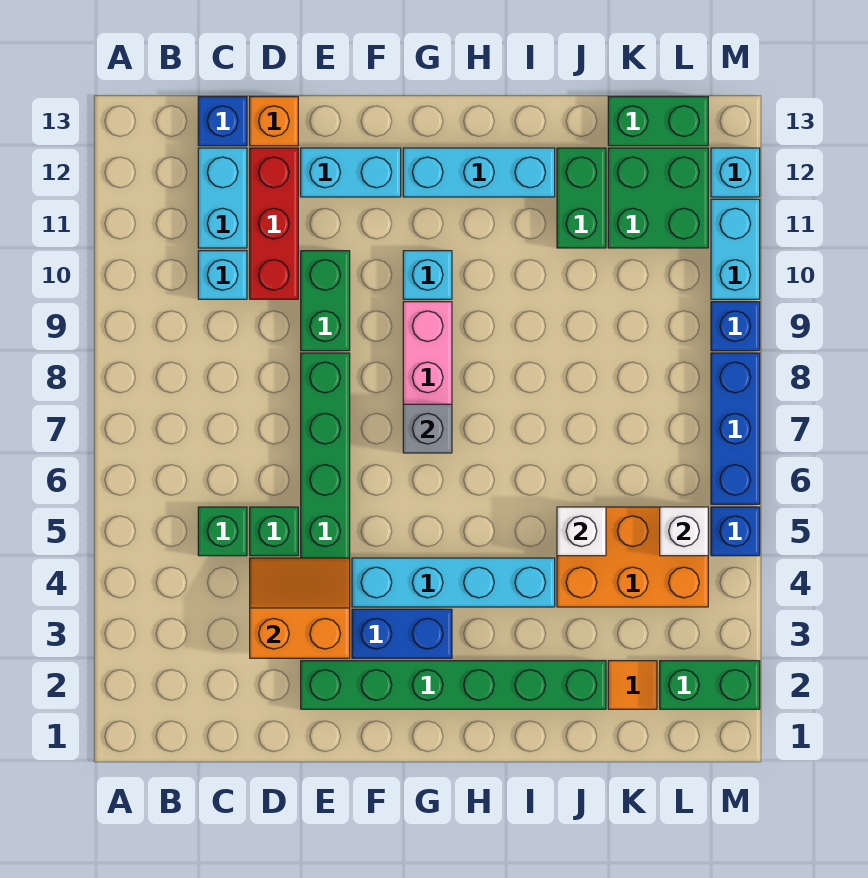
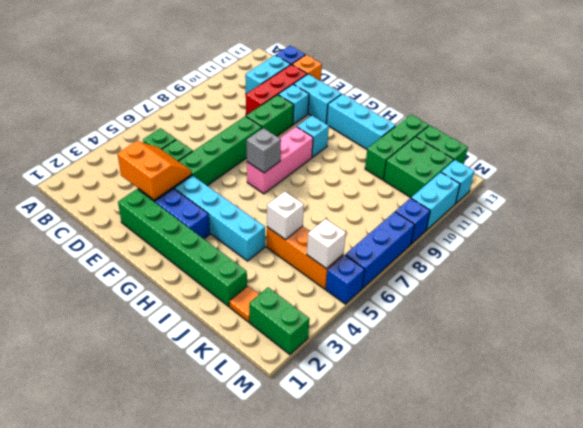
cyan 1x1 brick [198,251,247,299] -> cyan 1x1 brick moved to [278,84,309,124]
orange 2x3 brick [557,507,708,607] -> orange 1x3 brick [267,226,343,289]
green 1x2 brick [557,148,606,248] -> green 1x3 brick [365,115,429,180]

